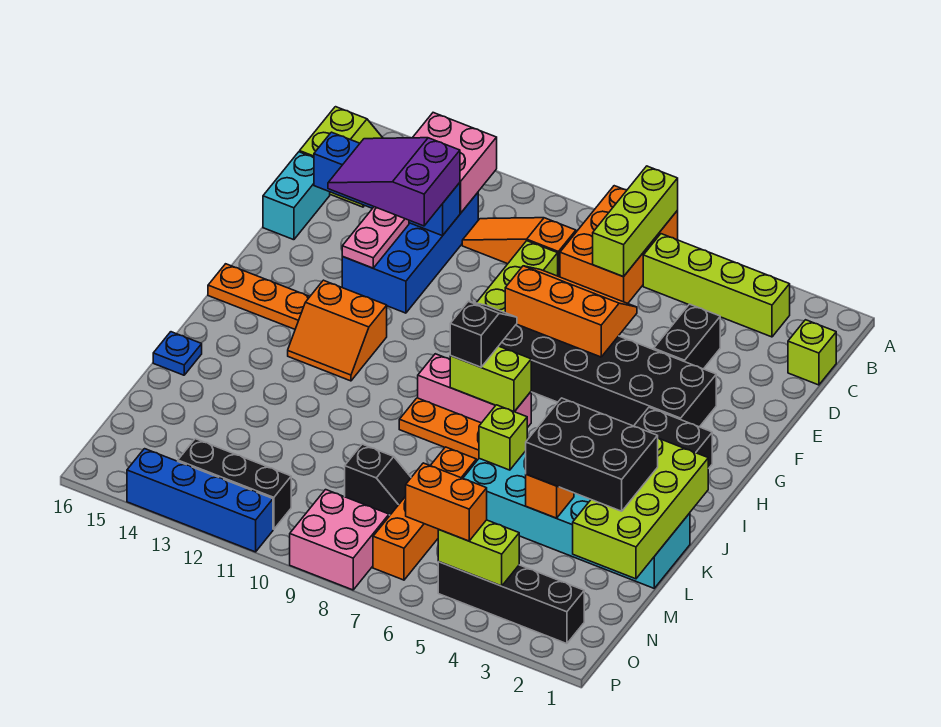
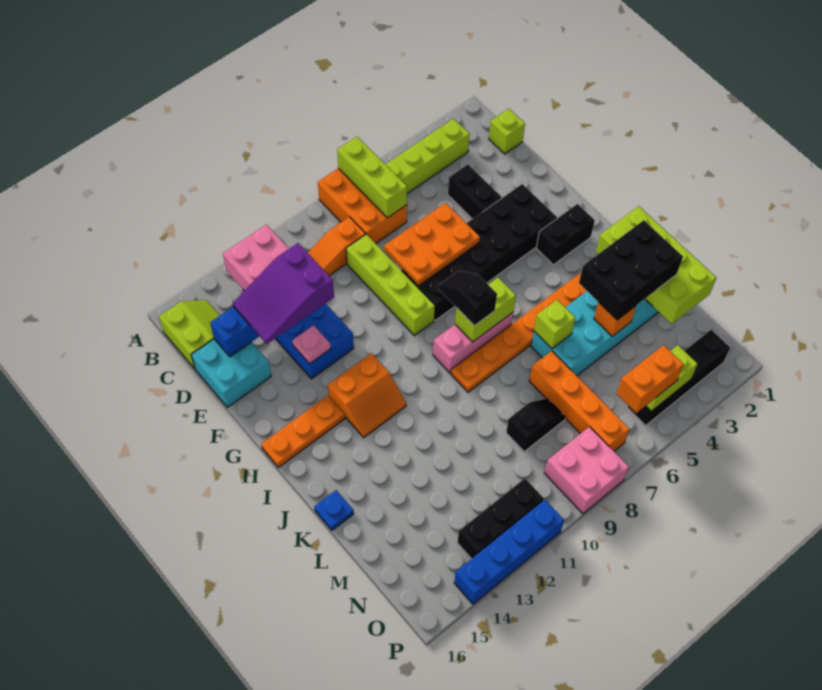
cyan 1x2 brick [263,152,330,240] -> cyan 2x2 brick [191,339,271,407]
orange 2x3 slope [505,266,637,357] -> orange 2x3 plate [384,203,480,286]
pink 1x2 plate [342,207,409,268] -> pink 1x1 plate [292,325,331,364]

